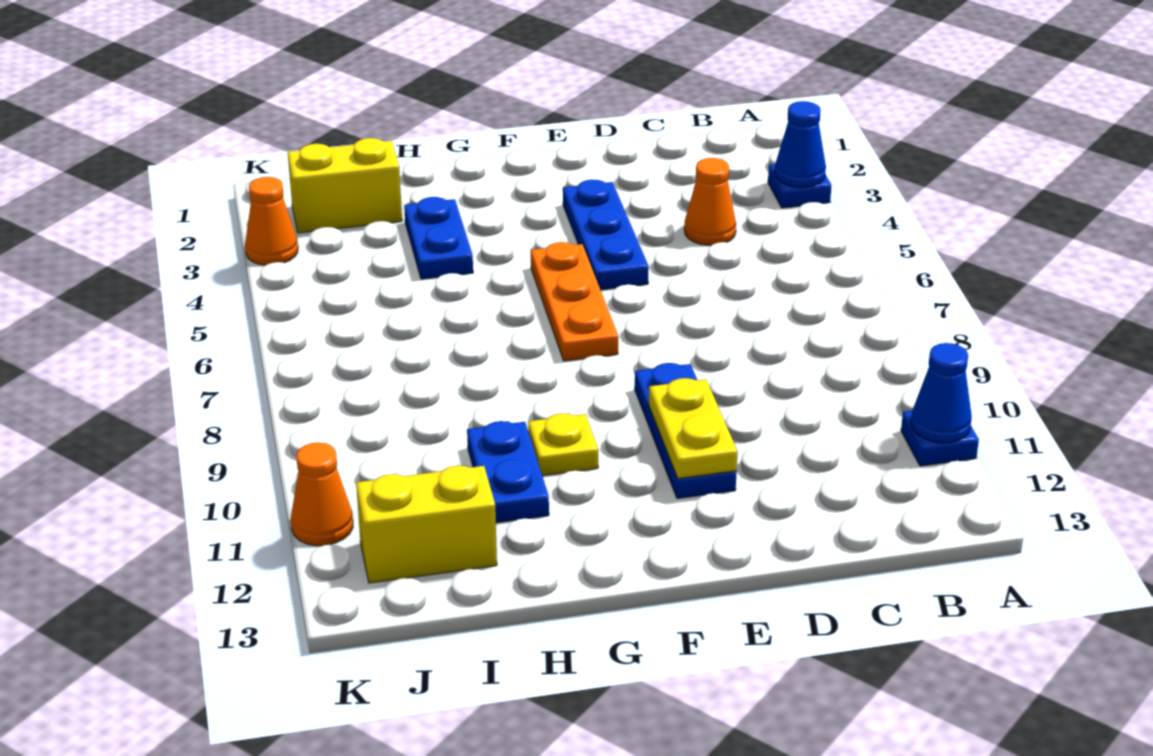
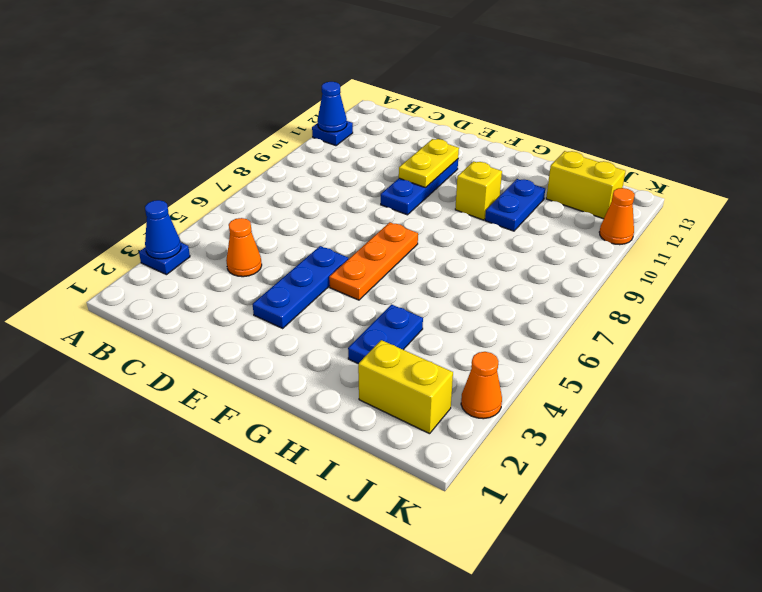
yellow 1x1 plate [528,413,598,476] -> yellow 1x1 brick [455,161,502,220]

